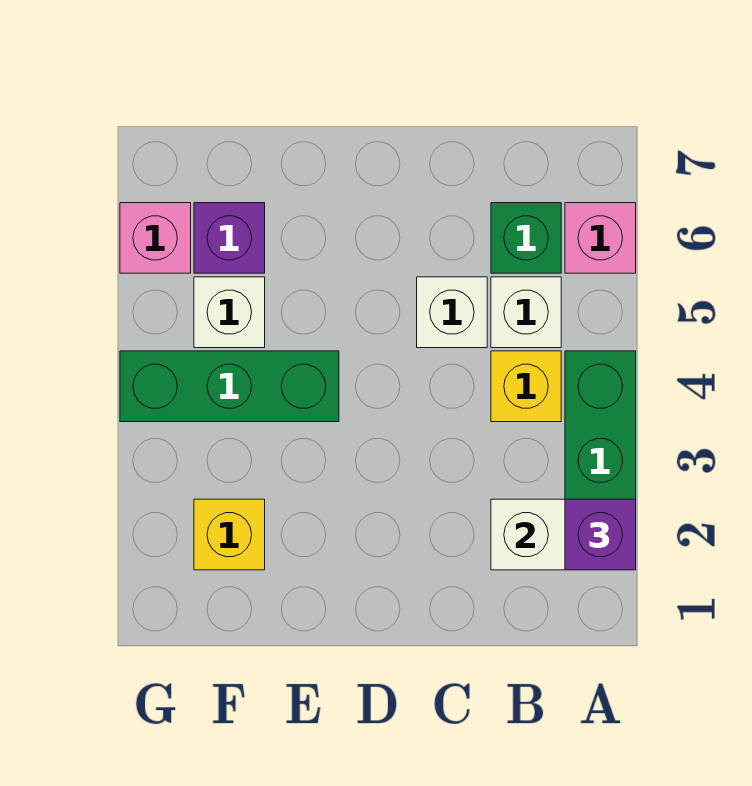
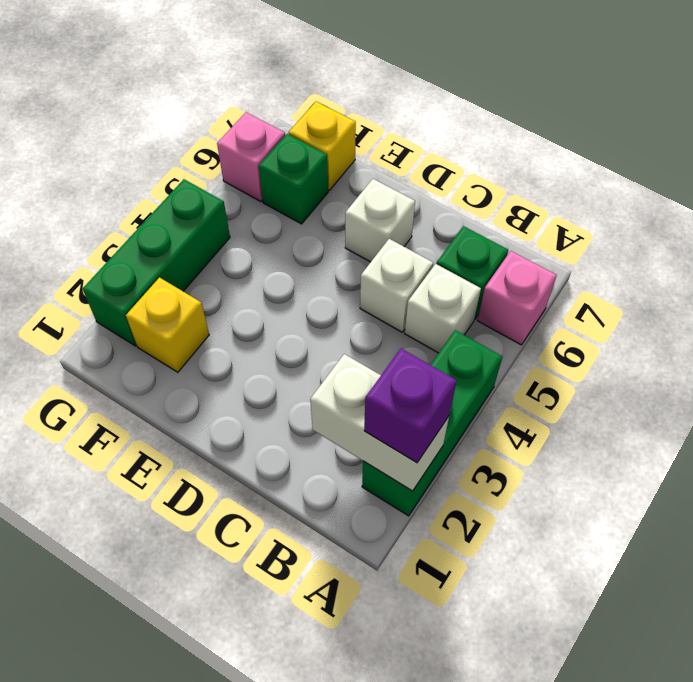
yellow 1x1 brick [491,351,561,422] -> yellow 1x1 brick moved to [288,102,356,190]
green 1x3 brick [120,351,339,422] -> green 1x3 brick turned to [83,179,230,346]
white 1x1 brick [194,277,265,348] -> white 1x1 brick moved to [345,179,415,262]
purple 1x1 brick [194,203,265,273] -> green 1x1 brick [259,134,328,224]

